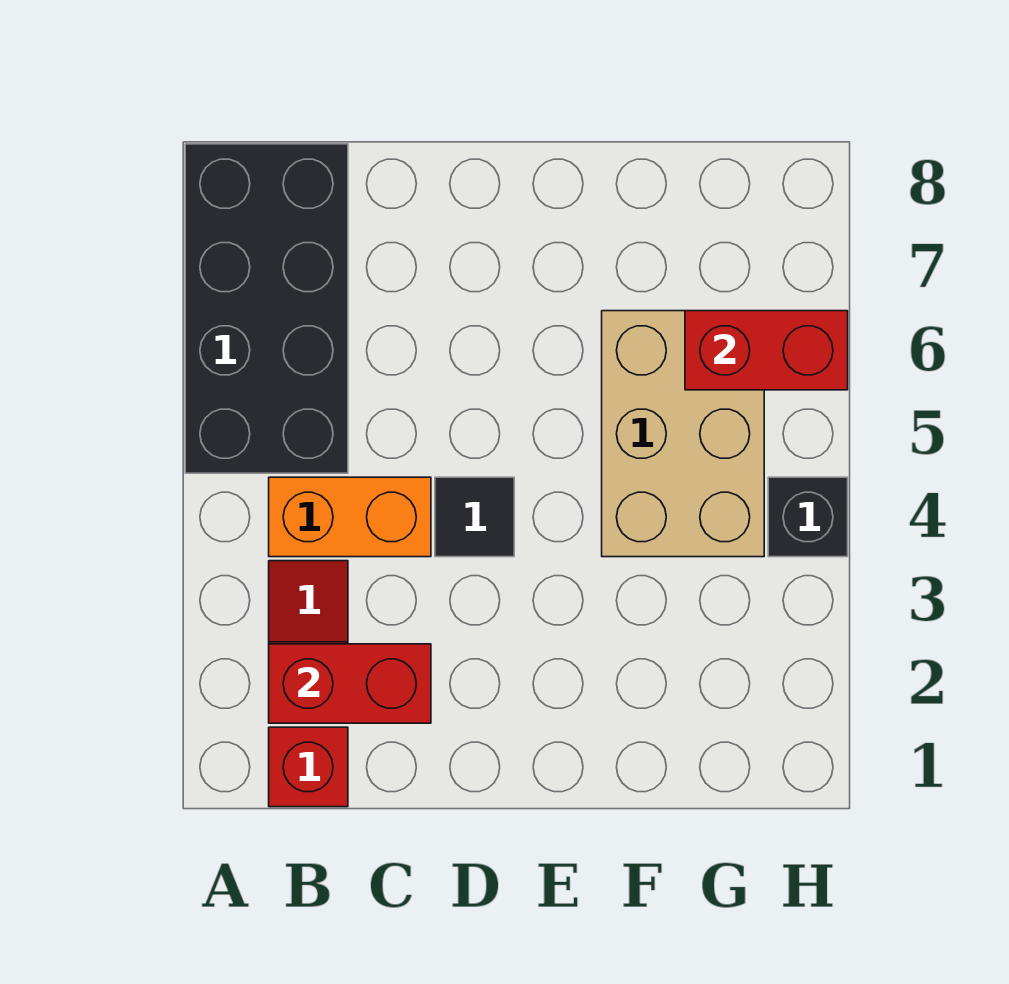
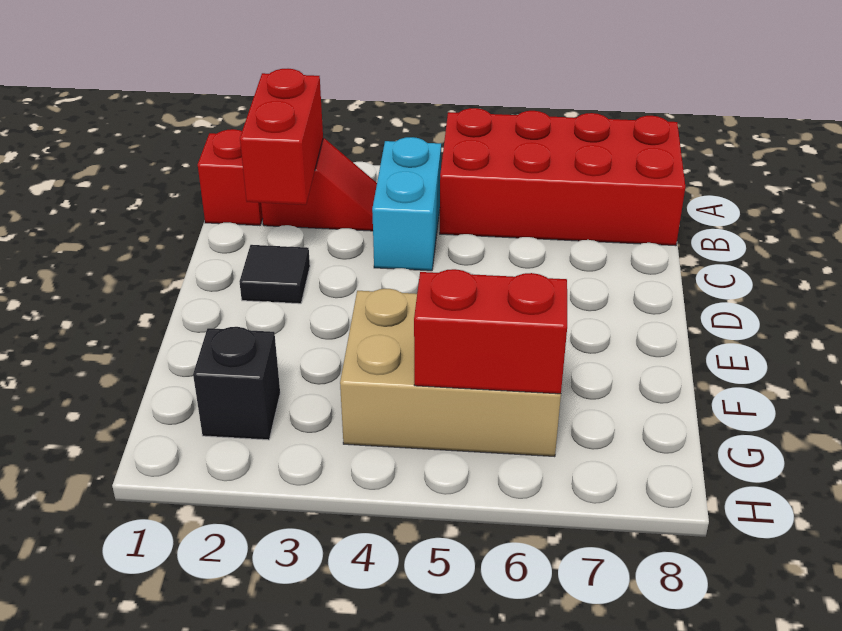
black 2x4 brick [185,144,348,473] -> red 2x4 brick [440,108,685,246]
orange 1x2 brick [269,477,431,557] -> cyan 1x2 brick [372,137,441,271]
black 1x1 tile [435,477,514,557] -> black 1x1 tile moved to [239,245,310,304]
red 1x2 brick [685,311,848,390] -> red 1x2 brick turned to [414,269,567,394]
black 1x1 brick [768,477,848,557] -> black 1x1 brick moved to [193,327,280,440]

